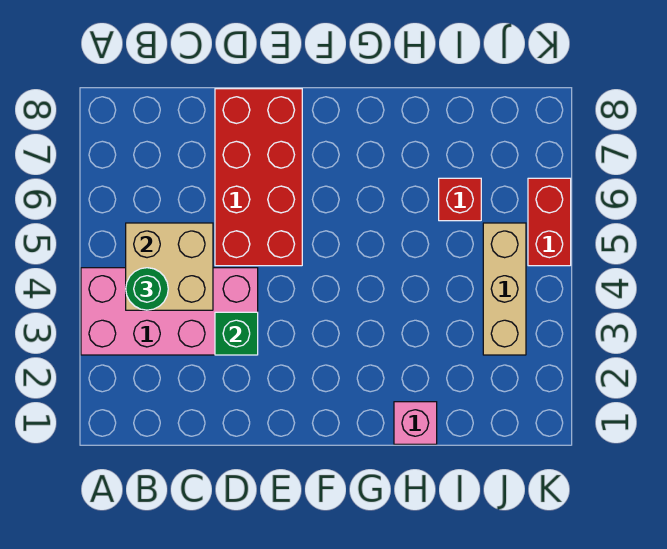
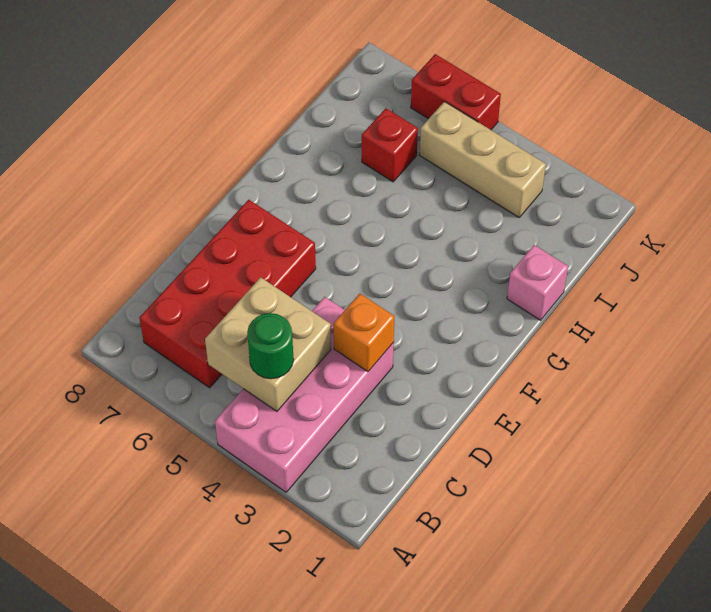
green 1x1 brick [215,312,258,355] -> orange 1x1 brick [334,294,394,372]
red 2x4 brick [215,89,302,266] -> red 2x4 brick turned to [140,200,316,388]

